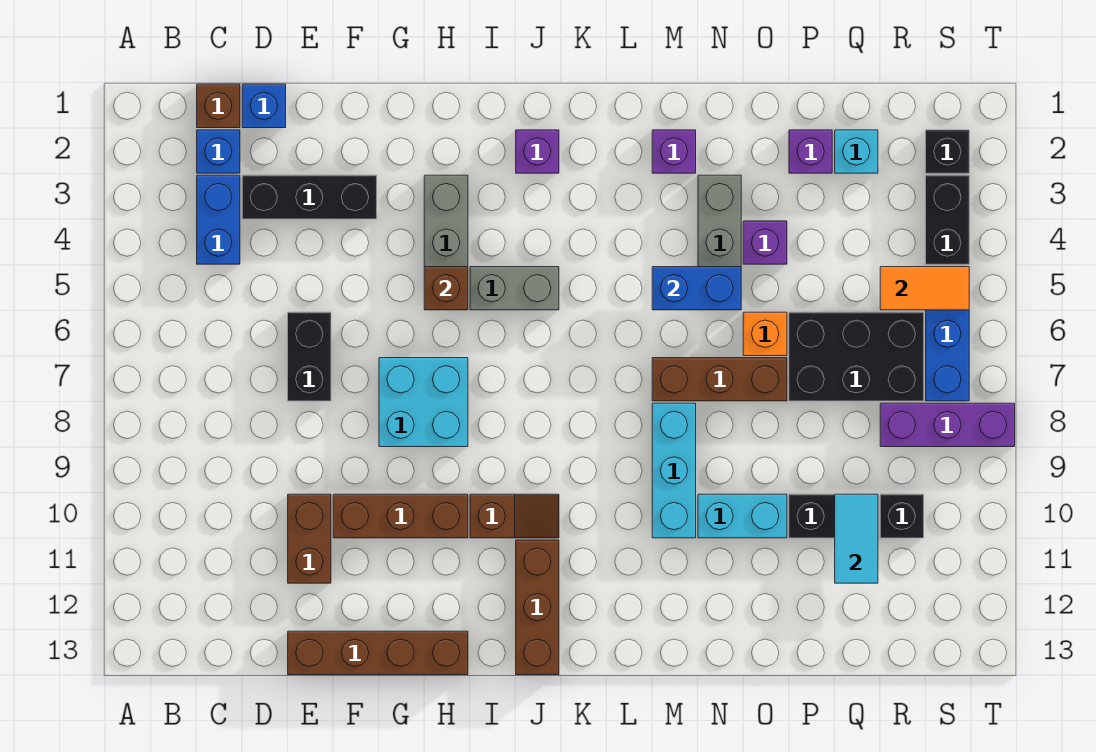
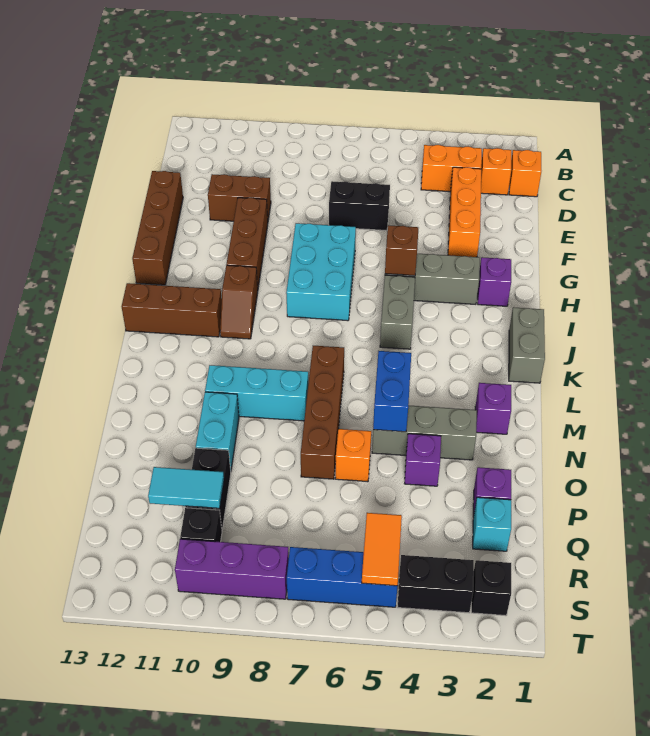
brown 1x1 brick [197,84,240,128] -> orange 1x1 brick [509,150,541,197]
blue 1x1 brick [197,130,240,173] -> orange 1x1 brick [481,148,511,195]
blue 1x2 brick [197,175,240,264] -> orange 1x2 brick [421,145,482,192]
blue 1x1 brick [242,84,286,128] -> none
black 1x3 brick [242,175,377,219] -> orange 1x3 brick [448,167,481,257]
cyan 2x2 brick [379,358,468,447] -> cyan 2x3 brick [286,223,356,321]
none -> grey 1x2 brick [509,307,545,383]
purple 1x1 brick [516,130,559,173] -> purple 1x1 brick moved to [478,257,511,306]
brown 1x3 brick [652,358,787,401] -> brown 1x4 brick [301,346,344,479]
black 2x3 brick [789,312,924,401] -> none
purple 1x3 brick [880,403,1015,447] -> purple 1x3 brick turned to [175,539,289,599]

